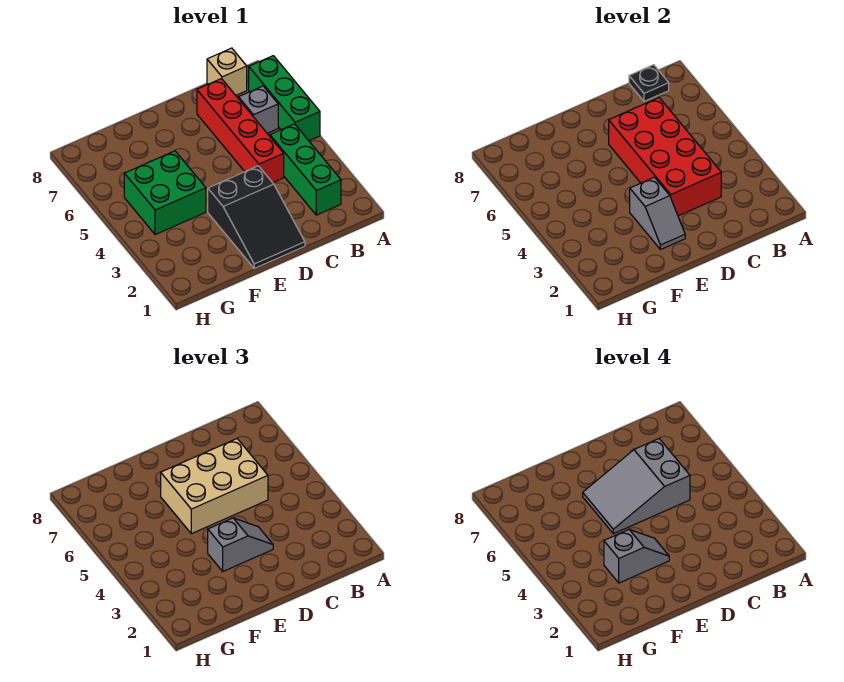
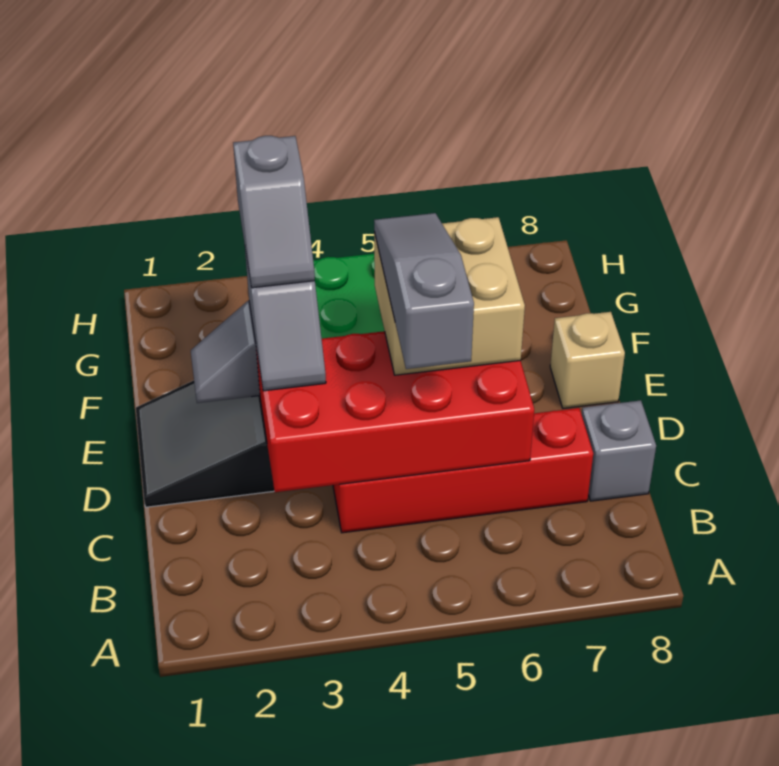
green 1x3 brick [249,56,320,141] -> none
green 1x3 brick [270,124,341,215] -> none
grey 1x1 brick [239,86,278,133] -> grey 1x1 brick moved to [582,400,656,501]
tan 1x1 brick [207,48,247,95] -> tan 1x1 brick moved to [550,312,625,408]
black 1x1 plate [629,65,669,101] -> none
tan 2x3 brick [161,439,268,534] -> tan 2x2 brick [374,217,525,375]
grey 2x3 slope [583,439,690,534] -> grey 1x3 slope [374,213,474,369]

